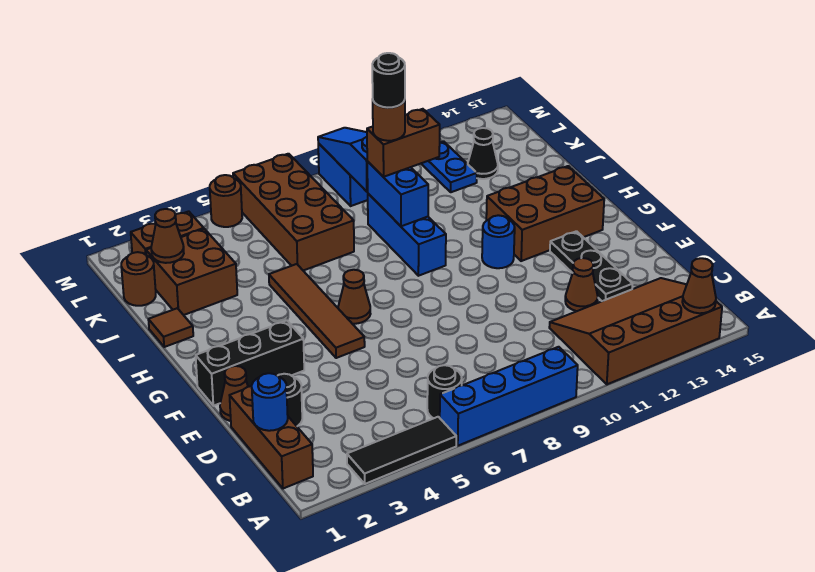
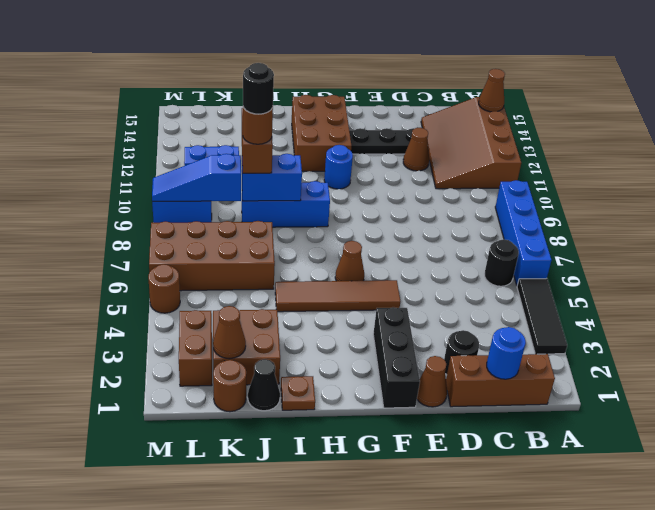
brown 1x1 tile [148,308,193,347] -> brown 1x1 plate [281,376,315,410]
black 1x1 cone [468,128,498,179] -> black 1x1 cone moved to [248,359,280,411]

